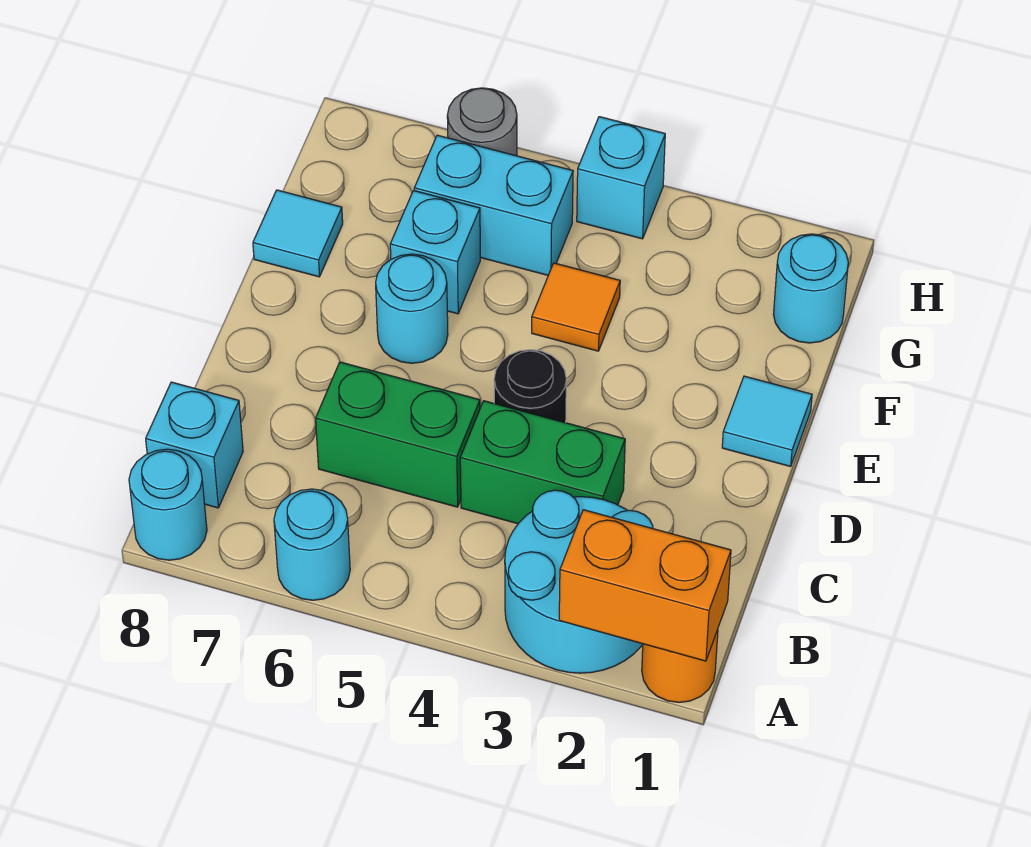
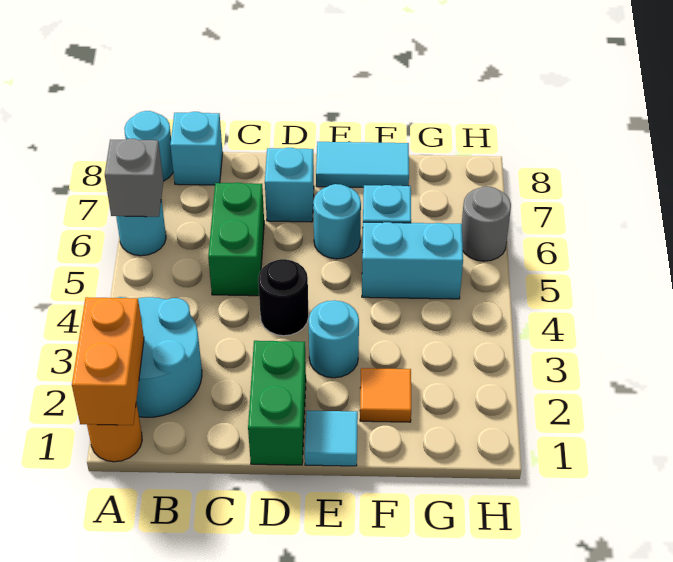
none -> grey 1x1 brick [105,139,163,217]
green 1x2 brick [460,401,625,524] -> green 1x2 brick moved to [248,341,306,465]
orange 1x1 tile [532,263,620,351] -> orange 1x1 tile moved to [360,368,411,422]
cyan 1x1 tile [253,190,343,277] -> cyan 1x2 tile [316,142,409,187]
cyan 1x1 round brick [773,234,848,343] -> cyan 1x1 round brick moved to [309,300,359,378]
cyan 1x2 brick [414,135,573,275] -> cyan 1x2 brick turned to [362,222,463,299]
cyan 1x1 brick [577,117,665,239] -> cyan 1x1 brick moved to [265,148,314,222]

